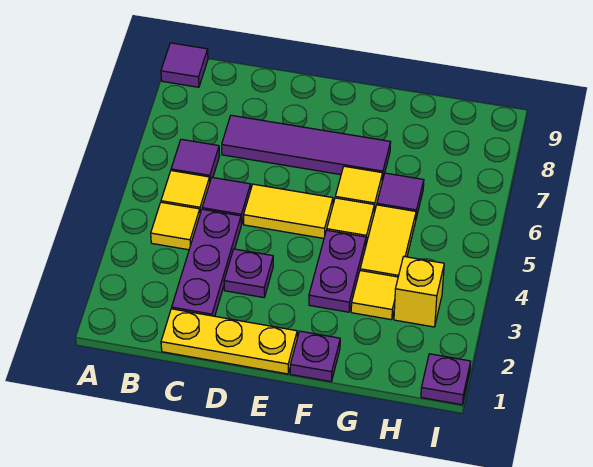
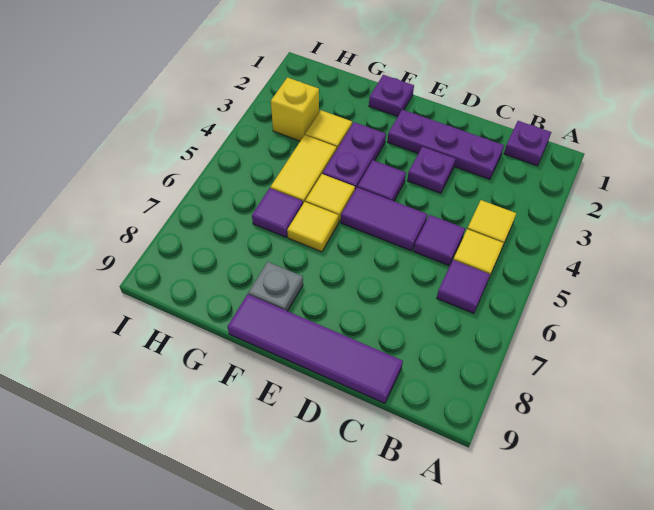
purple 1x1 tile [161,43,208,87] -> purple 1x1 tile moved to [358,160,406,201]
yellow 1x3 plate [161,309,297,374] -> none
purple 1x3 plate [172,209,241,316] -> purple 1x3 plate turned to [387,110,504,179]
purple 1x4 tile [222,115,391,181] -> purple 1x4 tile moved to [228,294,403,403]
yellow 1x2 tile [244,184,333,238] -> purple 1x2 tile [341,187,428,251]
none -> grey 1x1 plate [249,262,303,311]
purple 1x1 plate [421,354,471,405] -> purple 1x1 plate moved to [504,121,551,166]

